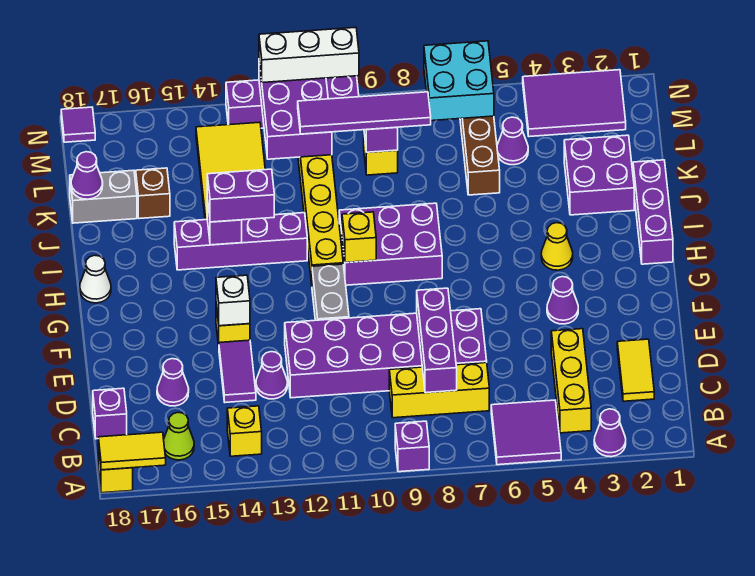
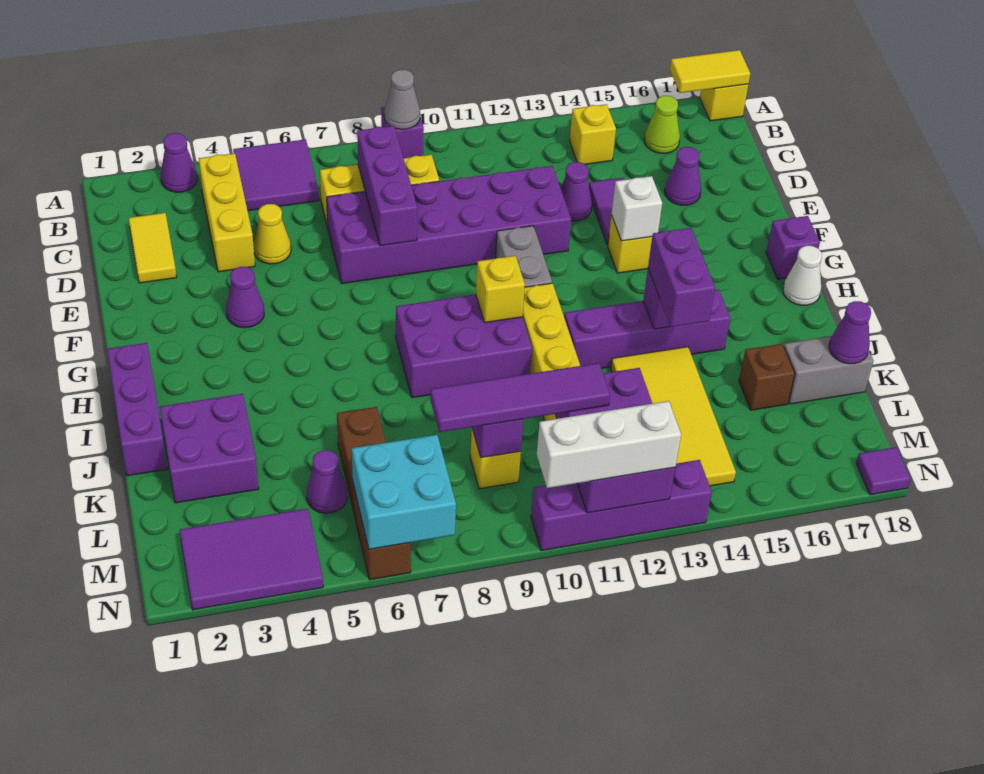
none -> grey 1x1 cone [384,70,420,129]
purple 1x1 brick [93,388,127,439] -> purple 1x1 brick moved to [766,216,820,279]
yellow 1x1 cone [541,223,573,270] -> yellow 1x1 cone moved to [254,204,291,264]
purple 1x2 brick [207,169,274,222] -> purple 1x2 brick turned to [648,228,715,327]

